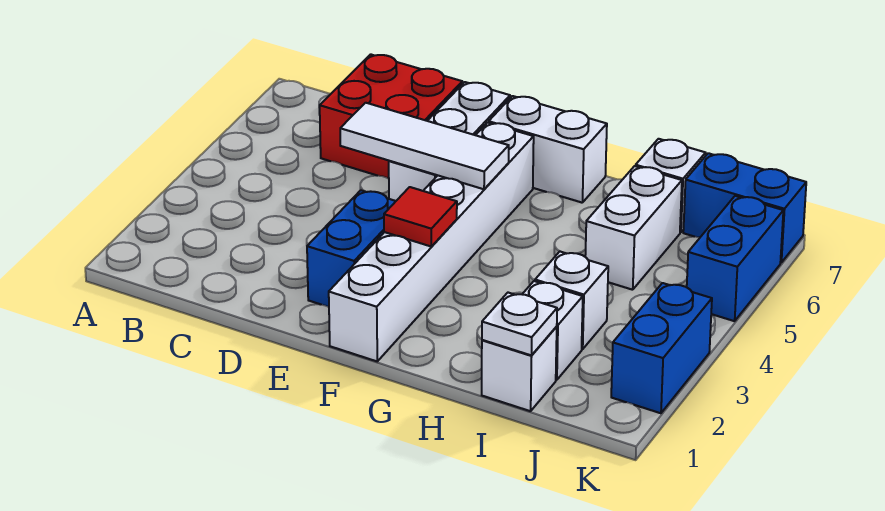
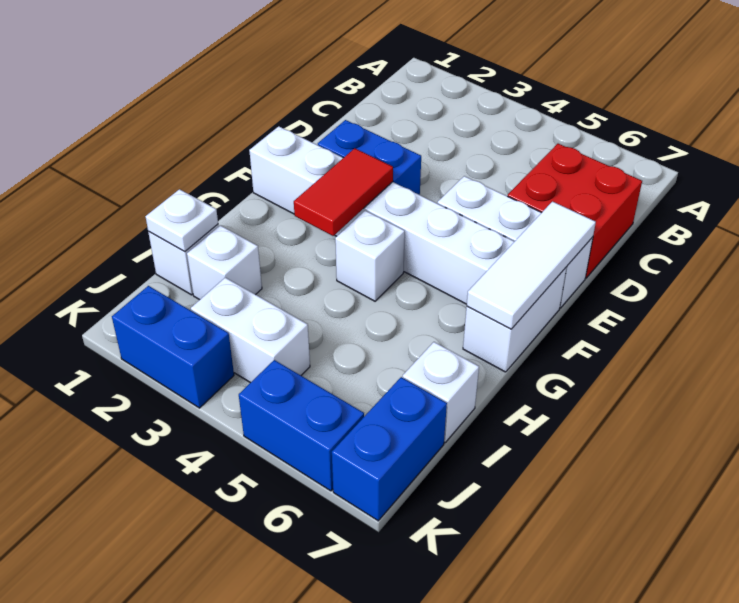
white 1x3 tile [340,103,509,189] -> white 1x3 tile moved to [467,201,596,329]
red 1x1 tile [384,187,457,247] -> red 1x2 tile [294,148,393,236]
white 1x1 brick [535,252,608,349] -> white 1x1 brick moved to [335,211,405,301]
white 1x2 brick [585,166,682,290] -> white 1x2 brick moved to [191,278,310,383]

